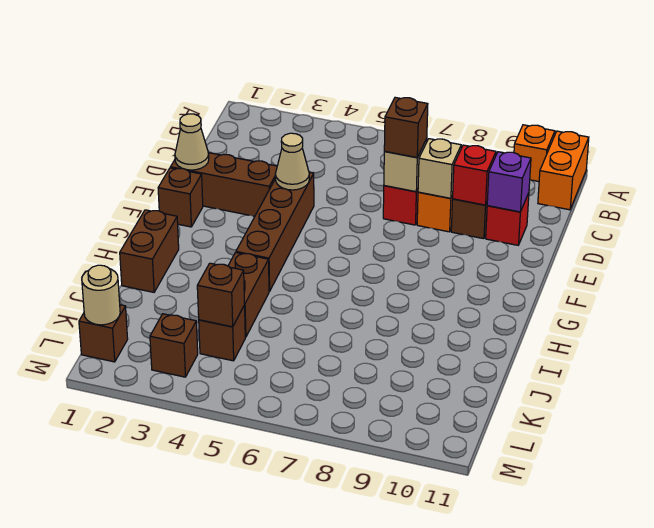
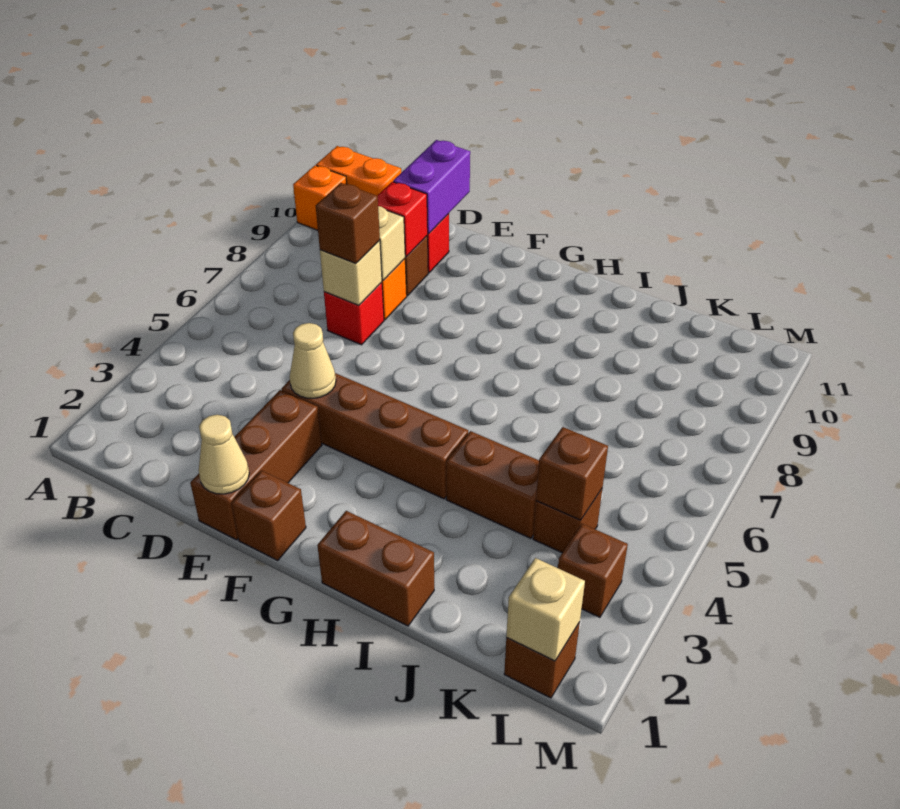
purple 1x1 brick [487,152,531,212] -> purple 1x2 brick [393,140,470,234]
tan 1x1 round brick [82,265,120,325] -> tan 1x1 brick [506,558,585,661]

